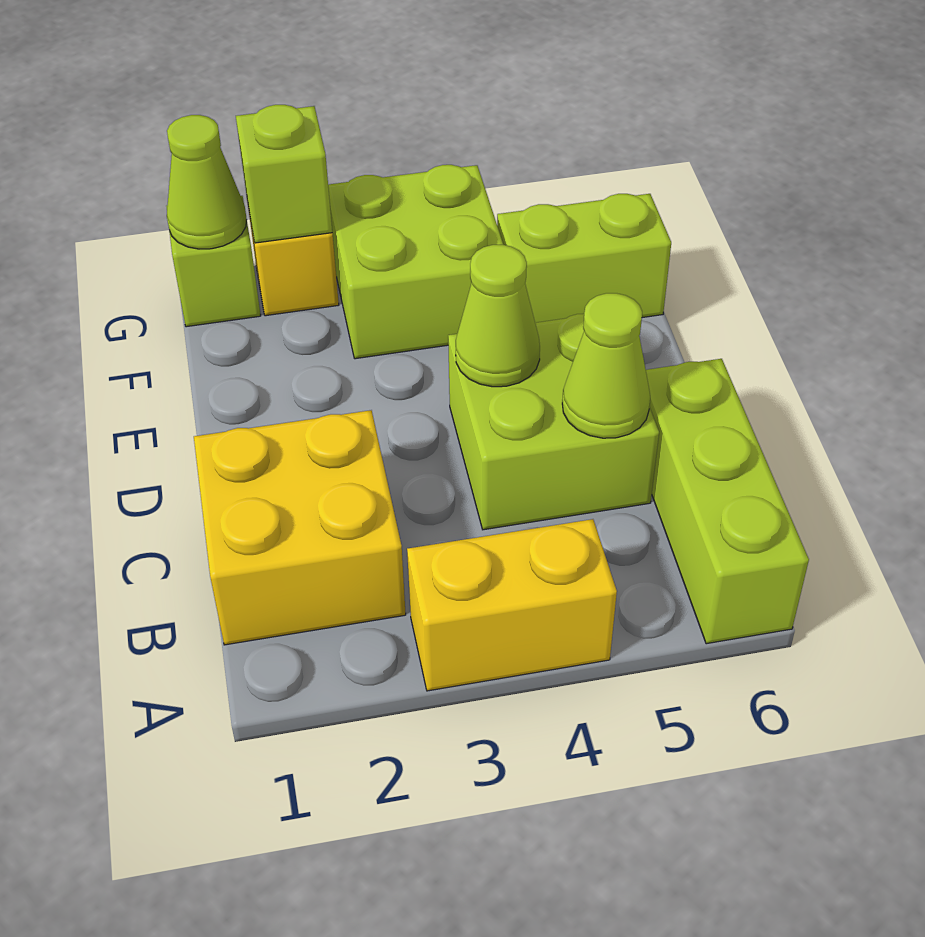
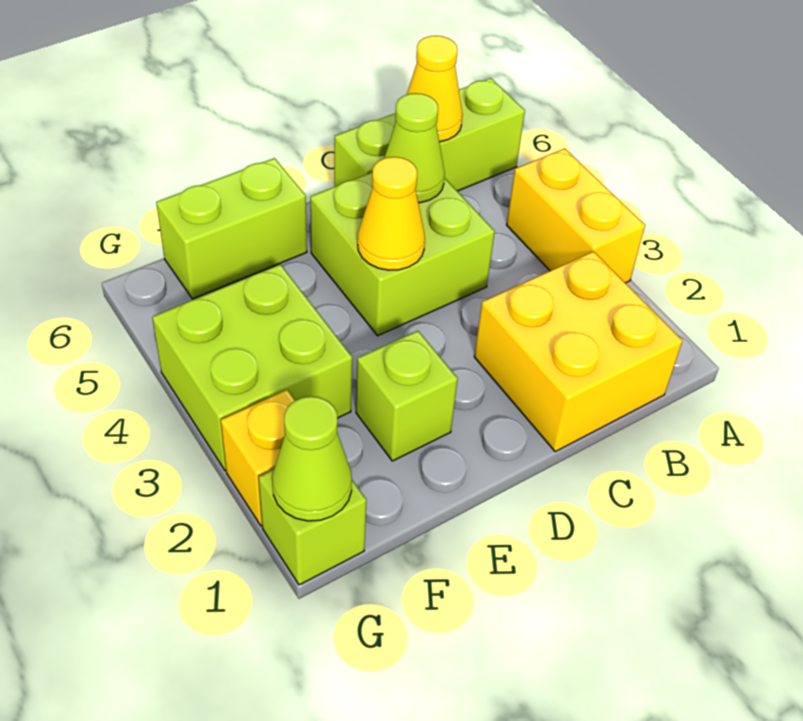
none -> yellow 1x1 cone [407,36,463,142]
lime 1x1 cone [456,245,540,387] -> yellow 1x1 cone [358,157,425,270]
lime 1x2 brick [497,194,671,323] -> lime 1x2 brick turned to [156,158,307,299]
lime 1x1 brick [236,105,332,243] -> lime 1x1 brick moved to [356,331,458,461]

